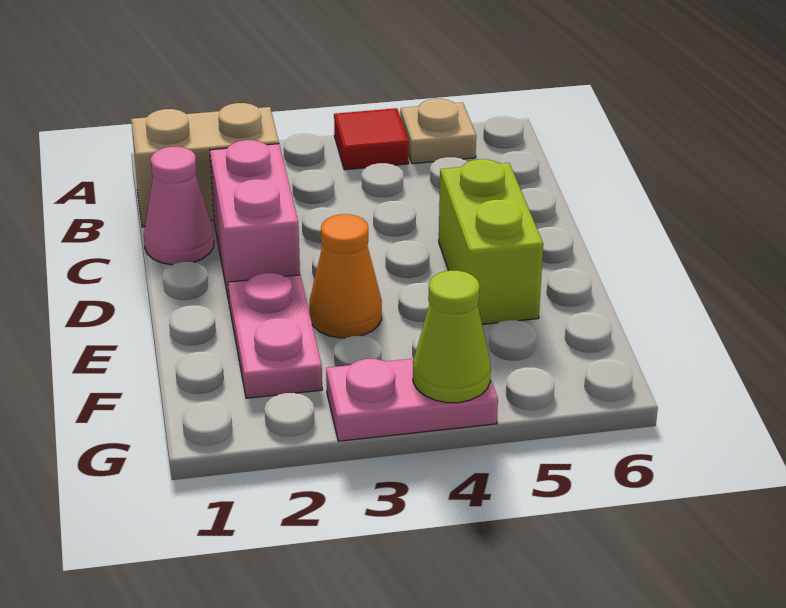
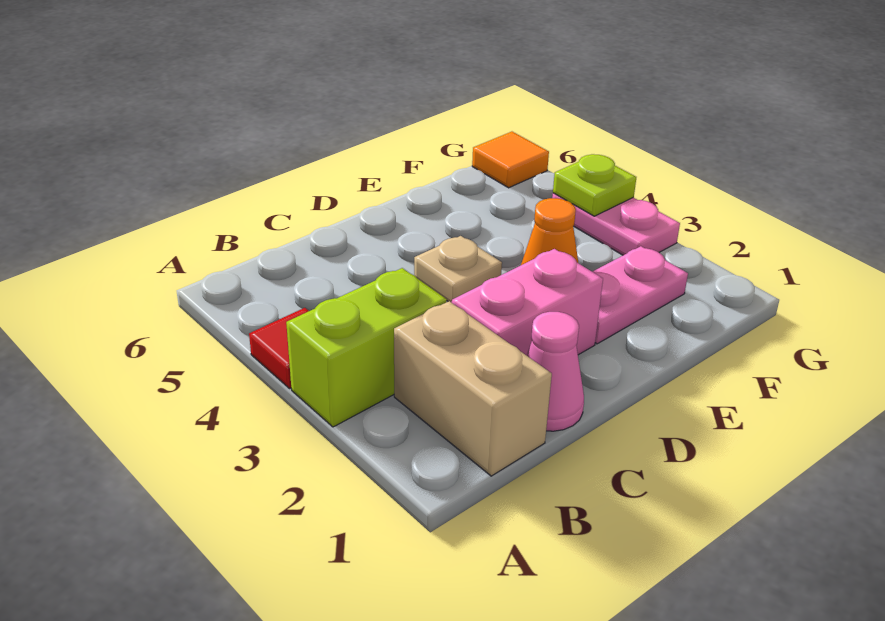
tan 1x1 plate [400,99,476,164] -> tan 1x1 plate moved to [414,236,502,303]
lime 1x2 brick [439,159,543,324] -> lime 1x2 brick moved to [286,268,447,427]
lime 1x1 cone [413,271,491,403] -> lime 1x1 plate [553,154,636,216]
none -> orange 1x1 tile [472,132,549,188]

